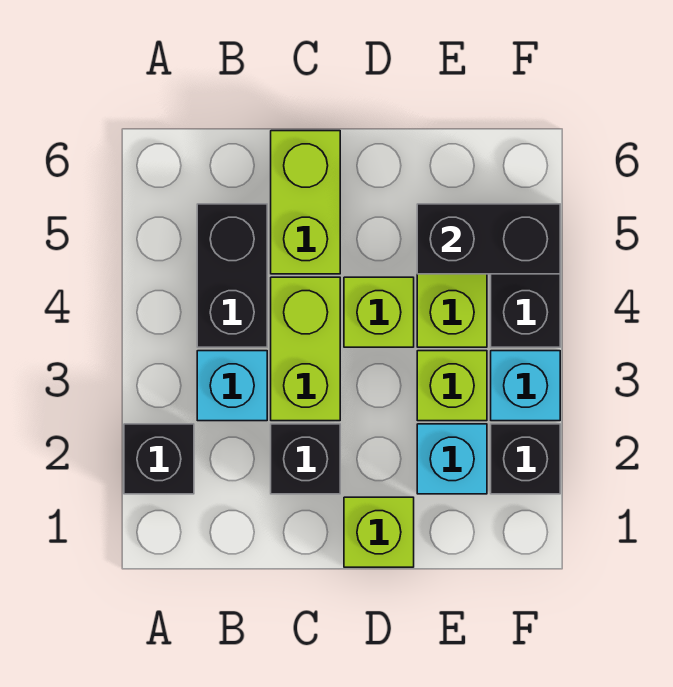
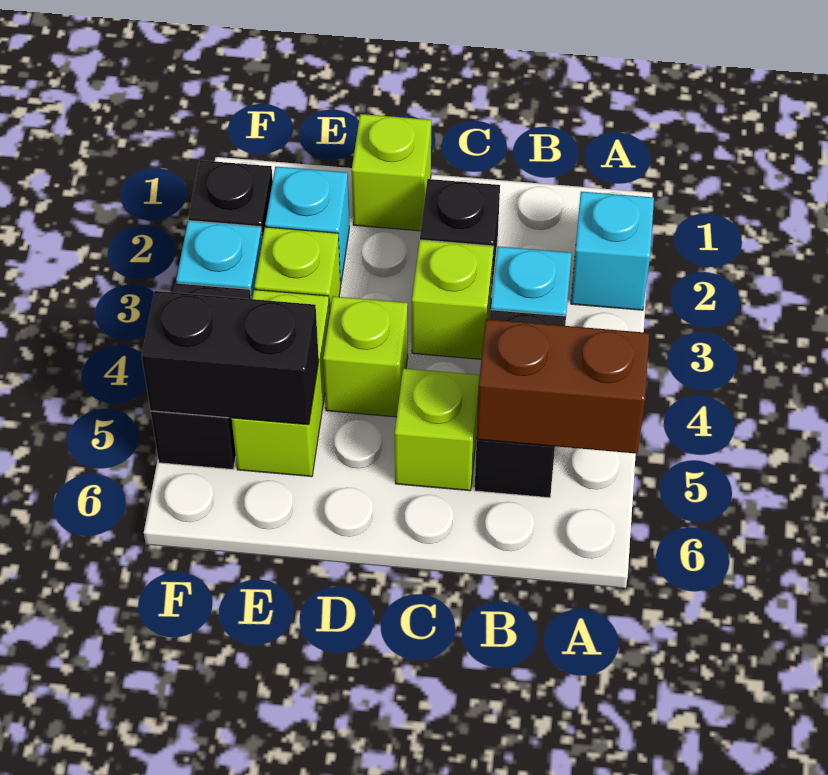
black 1x1 brick [124,424,194,494] -> cyan 1x1 brick [571,192,654,310]
none -> brown 1x2 brick [477,319,649,454]
lime 1x2 brick [271,277,340,421] -> lime 1x1 brick [412,240,494,359]
lime 1x2 brick [271,131,340,274] -> lime 1x1 brick [395,368,480,491]

